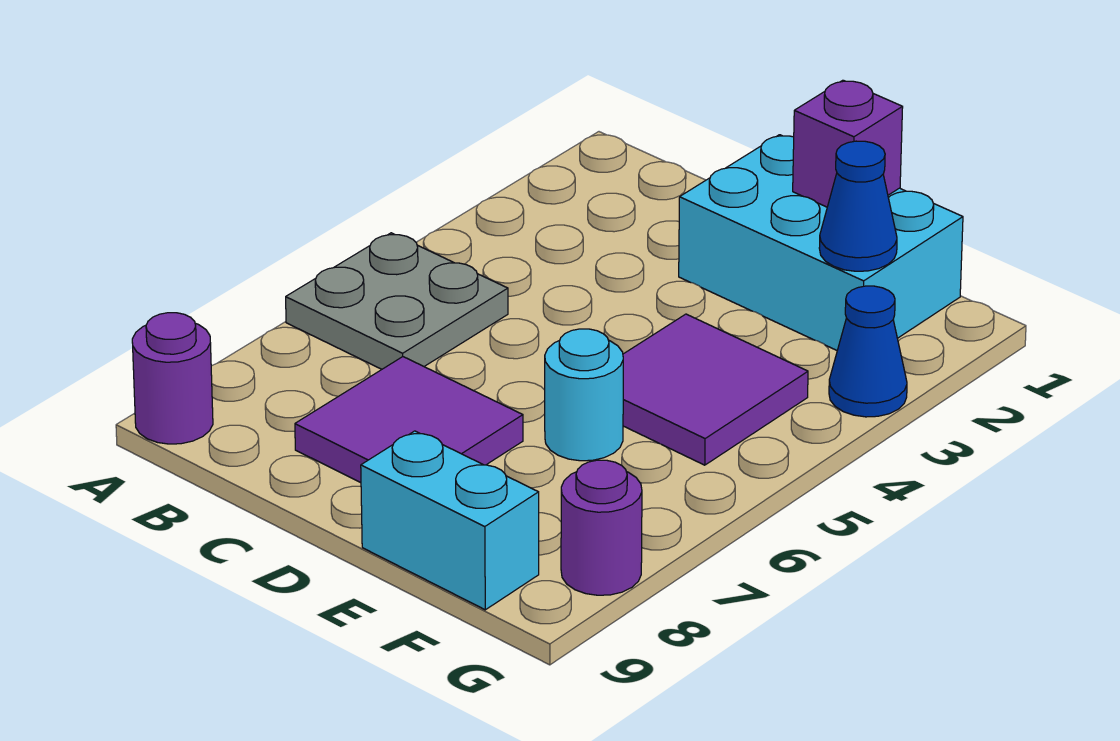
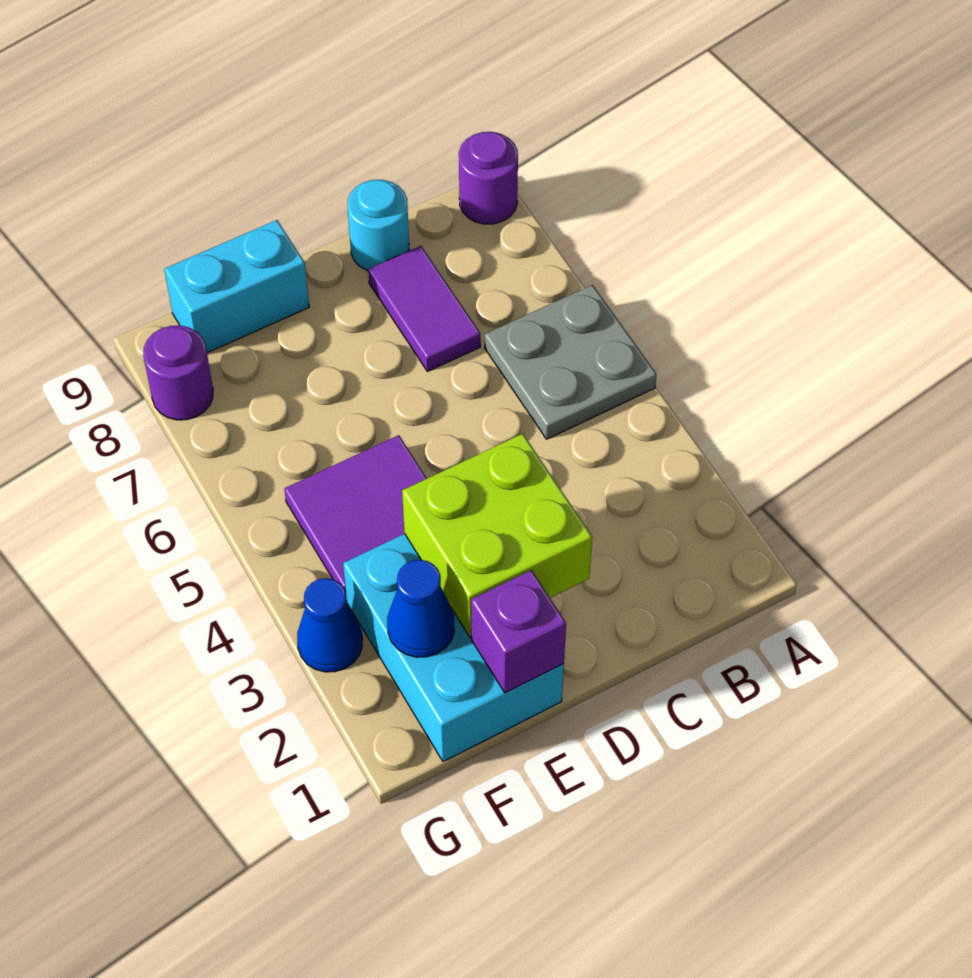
purple 2x2 tile [295,357,523,483] -> purple 1x2 tile [368,246,481,371]
cyan 2x3 brick [679,135,963,350] -> cyan 2x3 brick turned to [343,534,564,762]
none -> lime 2x2 brick [402,434,592,637]
cyan 1x1 round brick [545,329,623,461] -> cyan 1x1 round brick moved to [347,180,409,271]

